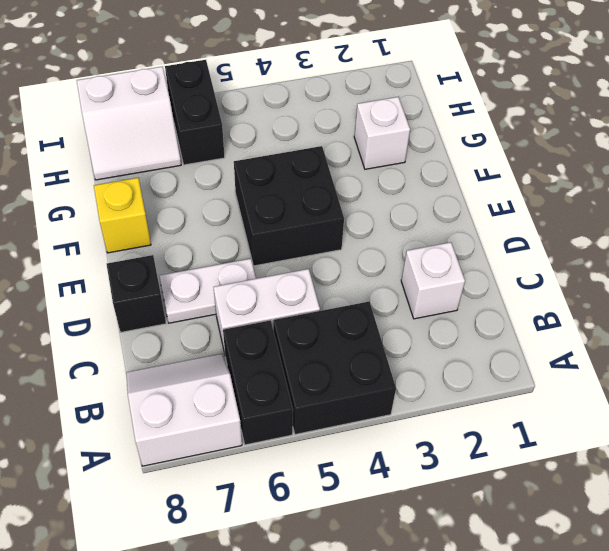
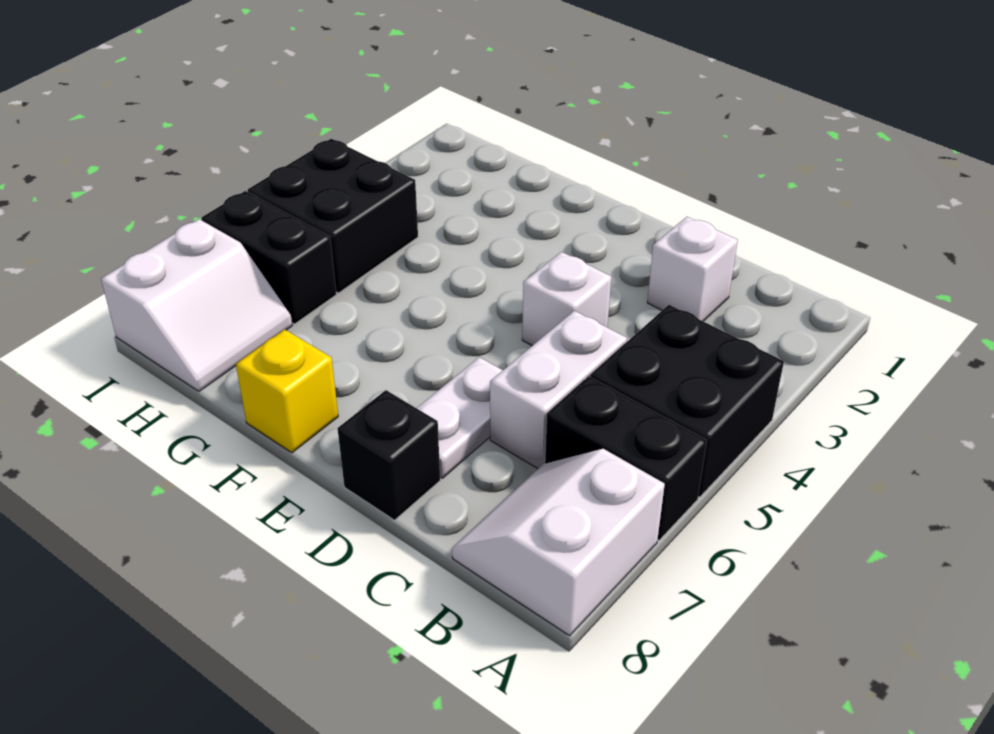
black 2x2 brick [234,146,344,266] -> black 2x2 brick moved to [248,139,418,293]
white 1x1 brick [354,97,410,169] -> white 1x1 brick moved to [522,252,611,346]

